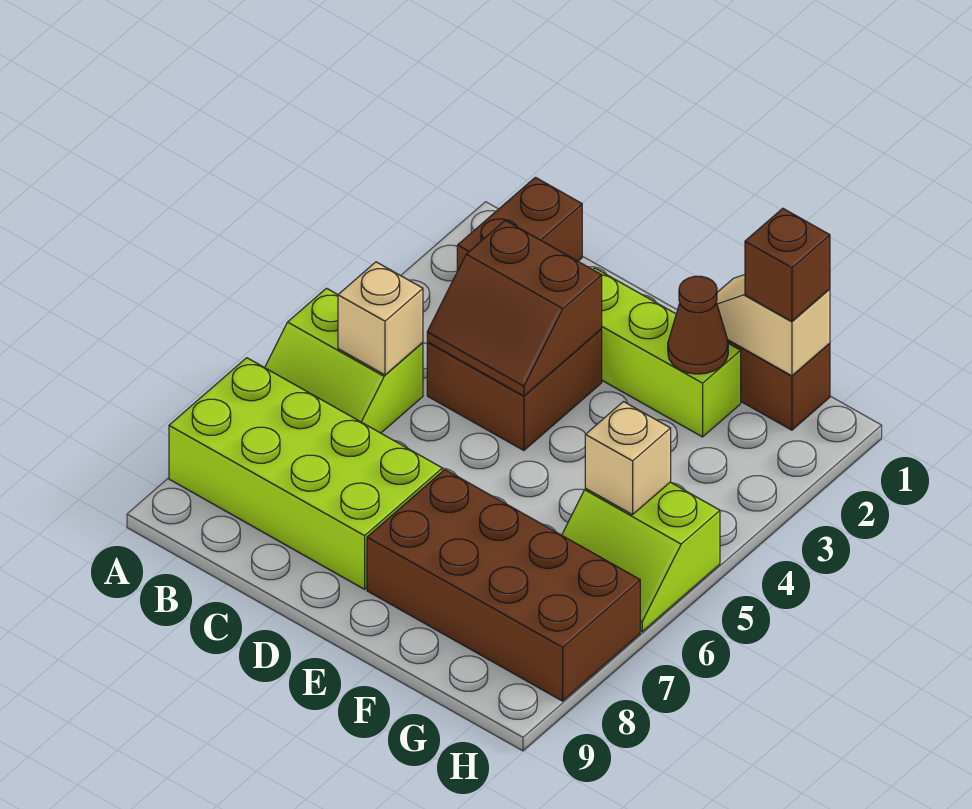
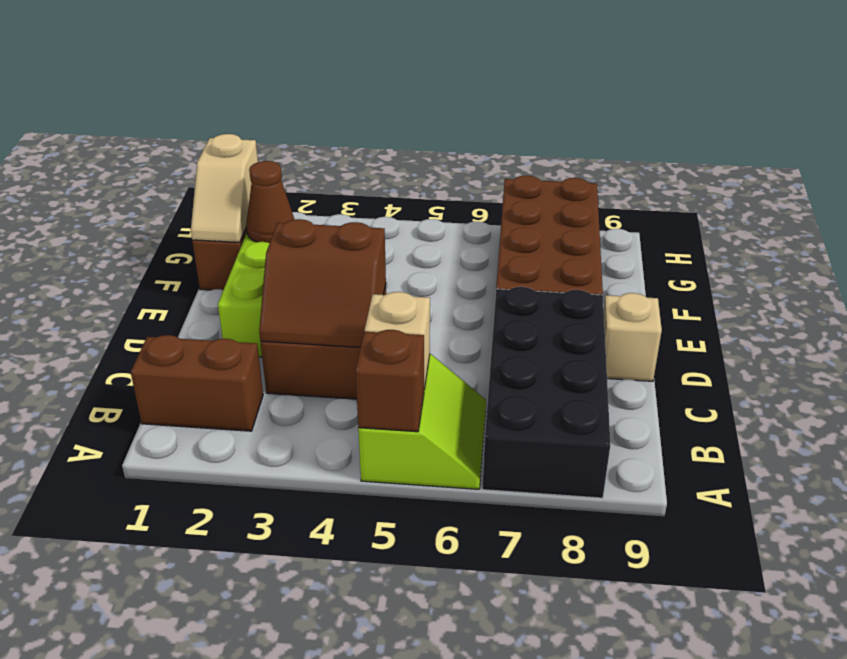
lime 2x4 brick [169,358,442,589] -> black 2x4 brick [482,287,610,498]
brown 2x2 slope [427,220,602,396] -> brown 2x2 slope turned to [259,219,386,347]
brown 1x1 brick [745,208,830,321] -> brown 1x1 brick moved to [356,330,424,432]
lime 2x2 slope [562,482,720,632] -> none
tan 1x1 brick [585,402,671,515] -> tan 1x1 brick moved to [604,293,662,381]

